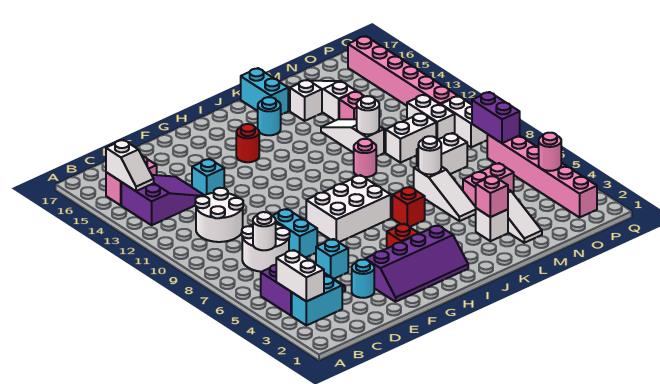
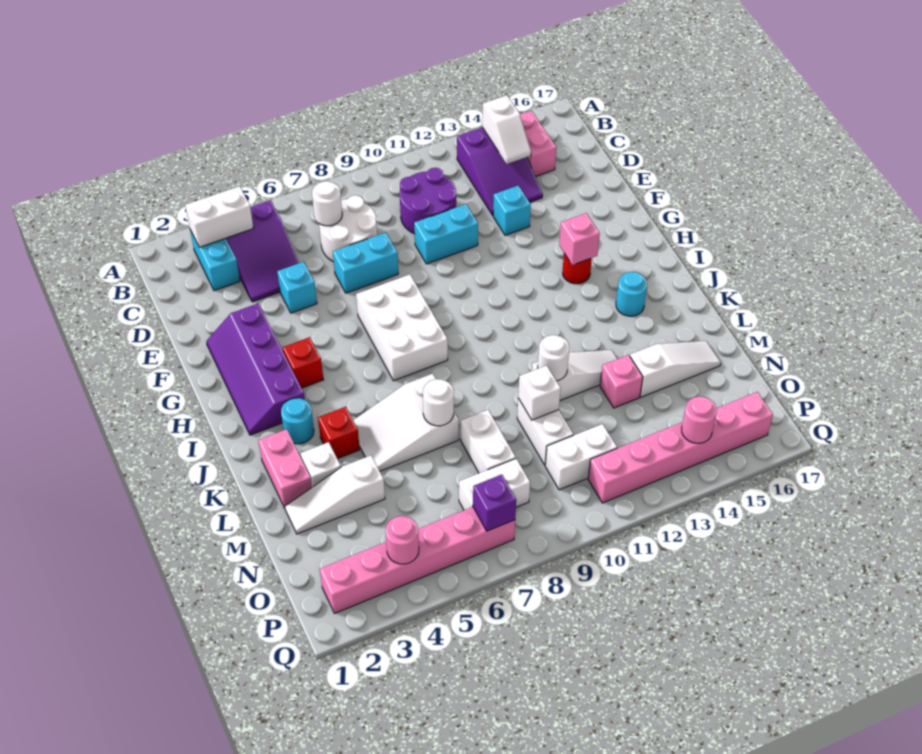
white 1x2 slope [106,140,154,191] -> white 1x2 slope turned to [482,95,531,164]
white 2x2 round brick [195,188,243,242] -> purple 2x2 round brick [400,168,456,234]
cyan 1x1 round brick [352,260,374,298] -> cyan 1x1 round brick moved to [281,398,314,444]
red 1x1 brick [392,187,425,227] -> red 1x1 brick moved to [318,407,360,459]
pink 1x1 round brick [354,139,376,177] -> pink 1x1 round brick moved to [682,396,717,443]
cyan 1x2 brick [241,68,288,115] -> cyan 1x2 brick moved to [414,204,478,264]
pink 1x1 brick [476,176,508,217] -> pink 1x1 brick moved to [559,213,600,265]
white 1x3 slope [414,166,476,221] -> white 2x3 slope [353,374,459,471]
white 1x1 brick [290,80,322,121] -> white 1x1 brick moved to [518,365,561,420]
pink 1x2 brick [463,163,514,207] -> pink 1x2 brick moved to [258,429,312,508]
purple 1x2 brick [472,92,520,143] -> purple 1x1 brick [473,475,516,531]
white 1x2 brick [441,96,487,147] -> white 1x2 brick moved to [459,459,530,510]

